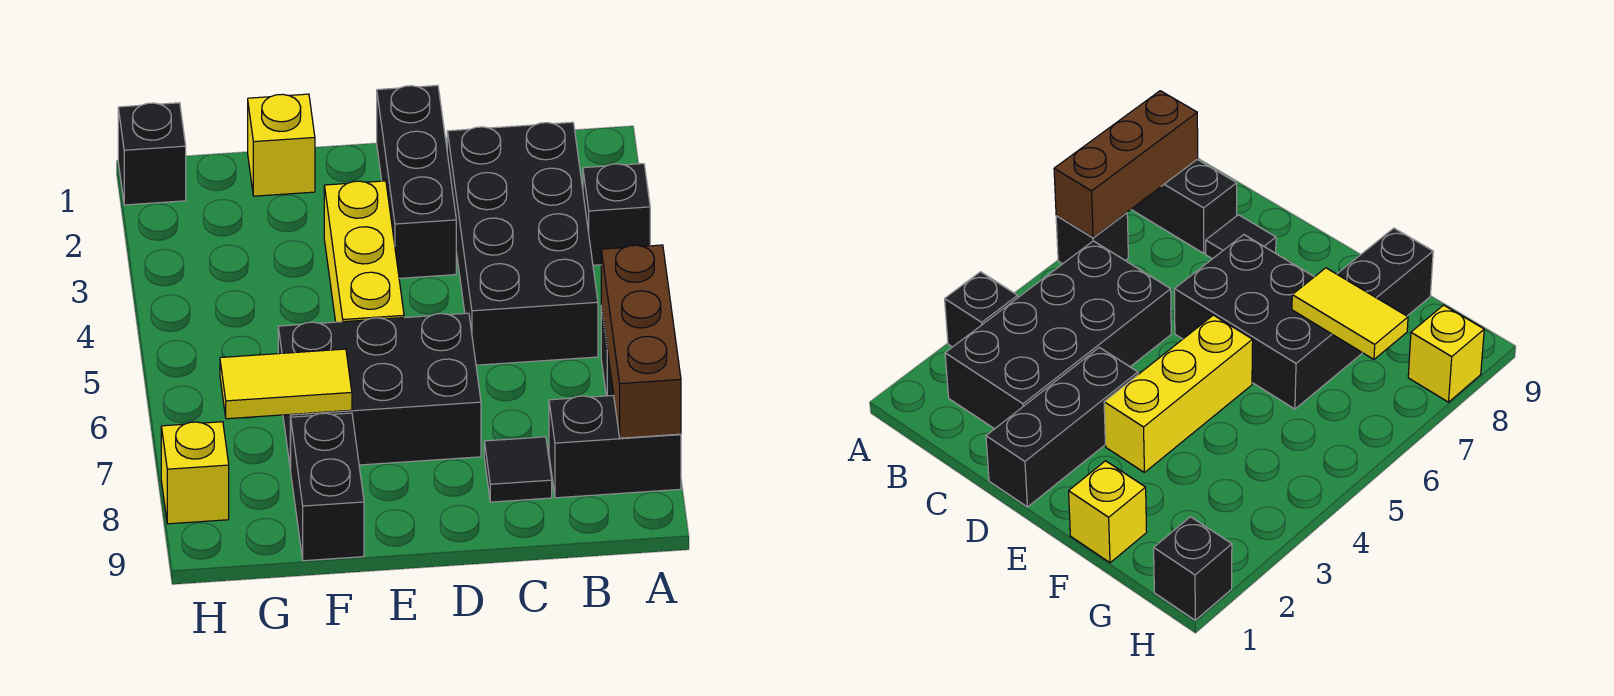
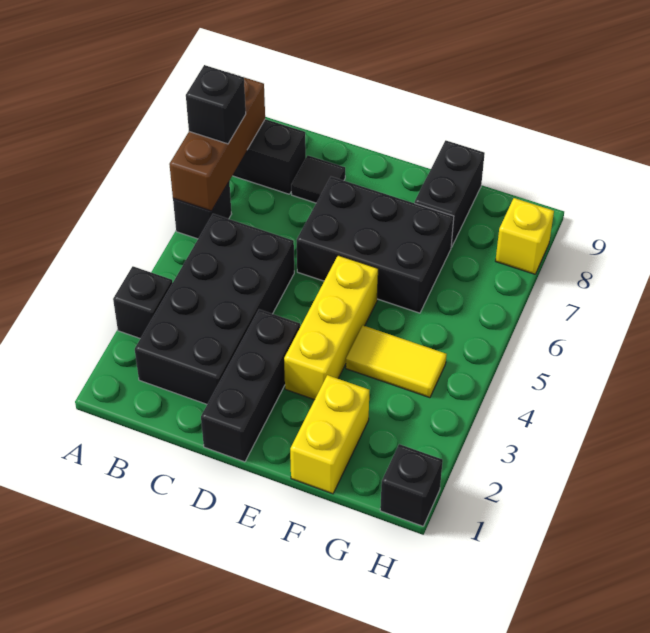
none -> black 1x1 brick [186,65,246,144]
yellow 1x1 brick [248,94,315,196] -> yellow 1x2 brick [290,375,370,494]
yellow 1x2 tile [220,349,352,419] -> yellow 1x2 tile moved to [346,326,447,398]

